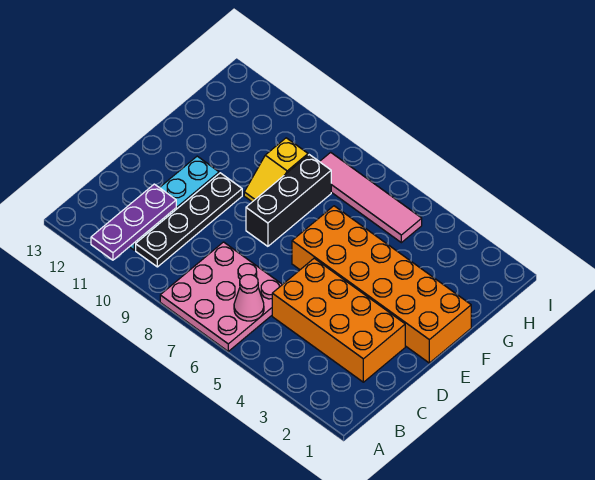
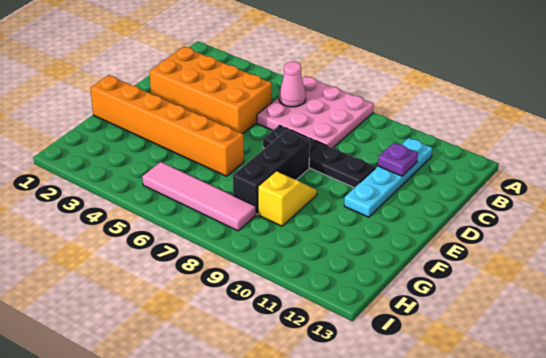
purple 1x3 plate [91,184,176,260] -> purple 1x1 plate [378,143,418,176]
black 1x4 plate [136,173,242,267] -> black 1x4 plate turned to [263,125,376,188]
orange 2x6 brick [292,206,471,363] -> orange 1x6 brick [90,75,244,176]

